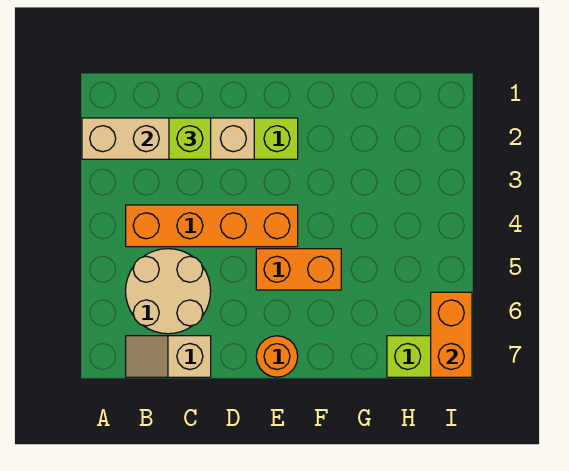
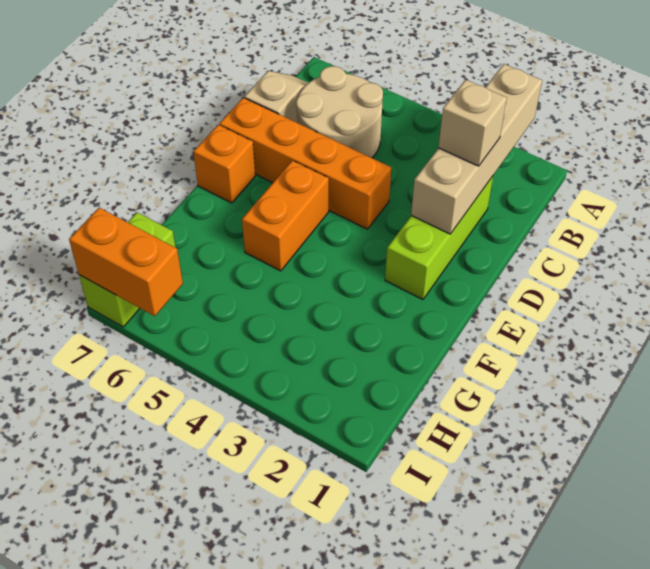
orange 1x4 brick [126,205,298,247] -> orange 1x4 brick turned to [219,98,391,229]
lime 1x1 brick [169,118,211,159] -> tan 1x1 brick [438,80,507,166]
orange 1x1 round brick [256,336,298,377] -> orange 1x1 brick [193,125,255,203]

